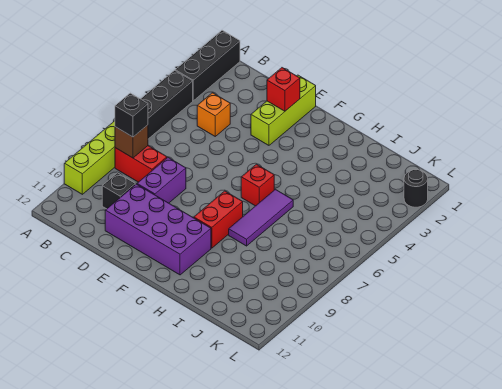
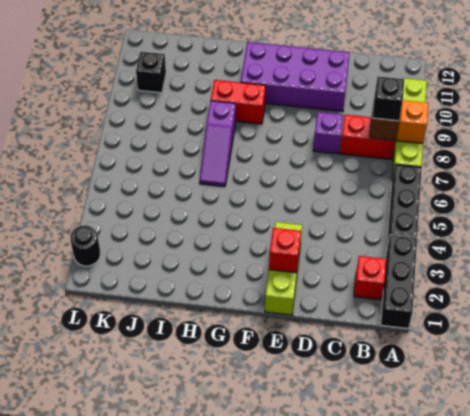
orange 1x1 brick [197,93,230,136] -> orange 1x1 brick moved to [397,100,428,143]
black 1x1 brick [102,173,135,209] -> black 1x1 brick moved to [136,52,166,93]
purple 1x2 brick [137,158,186,203] -> purple 1x1 brick [313,112,343,154]
red 1x1 brick [241,164,274,206] -> red 1x1 brick moved to [354,256,386,300]
red 1x2 brick [194,191,243,248] -> red 1x2 brick turned to [211,80,266,124]
purple 1x3 tile [229,189,293,246] -> purple 1x3 slope [200,101,236,186]

